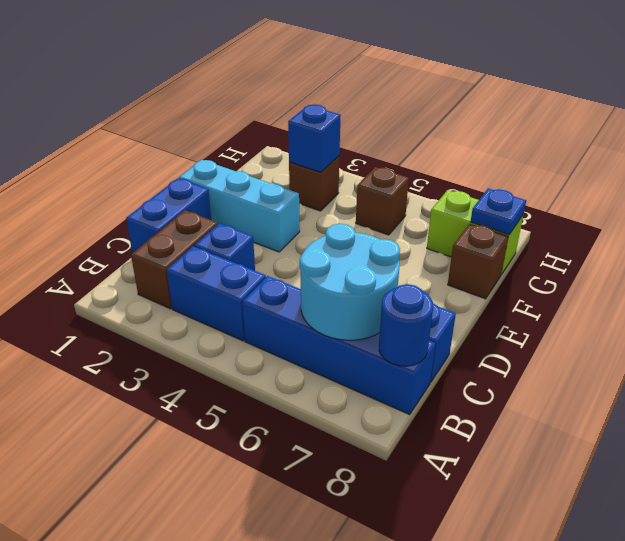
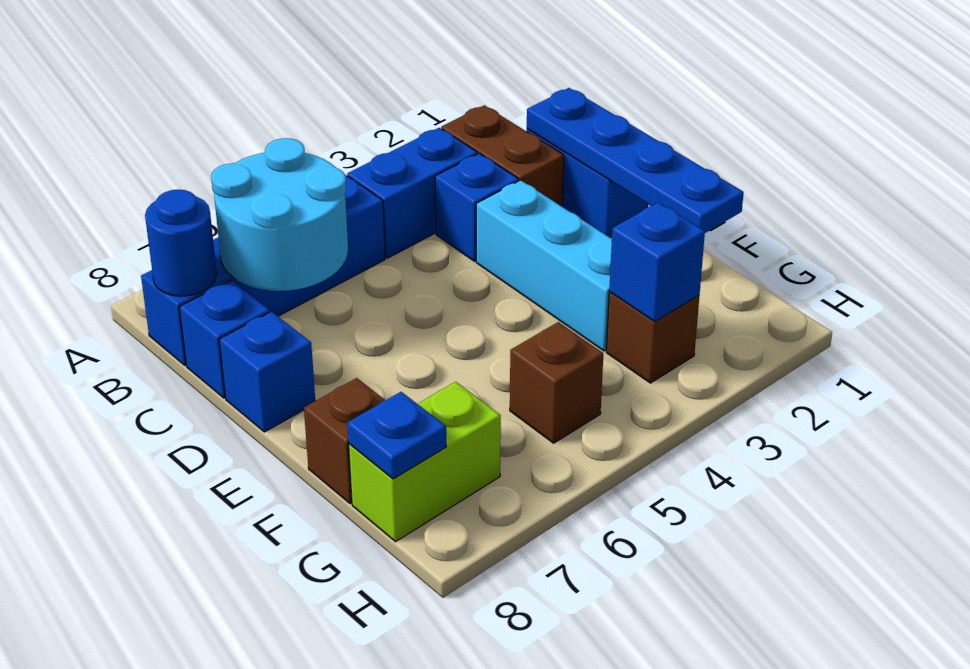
none -> blue 1x4 plate [527,88,744,233]
none -> blue 1x1 brick [219,312,315,432]
cyan 1x3 brick [179,160,300,252] -> cyan 1x3 brick turned to [476,180,612,351]

